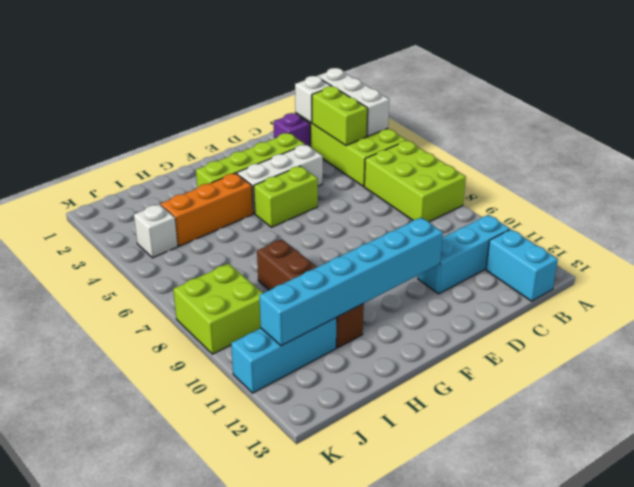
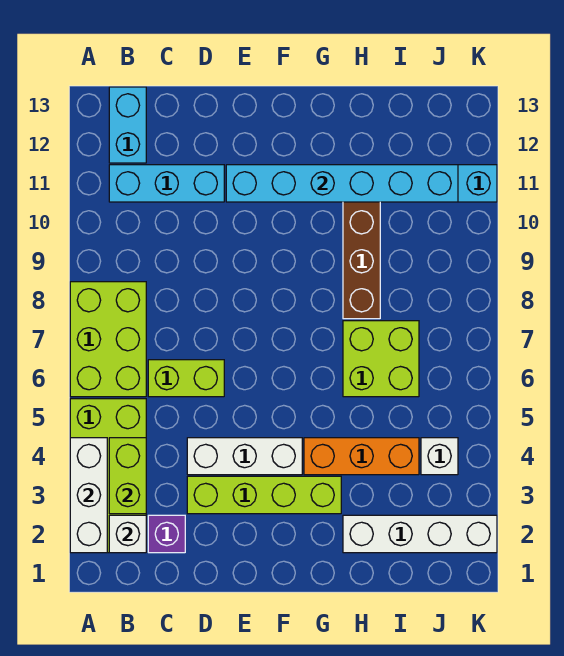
lime 1x2 brick [254,166,318,227] -> lime 1x2 brick moved to [148,360,224,397]
none -> white 1x4 brick [343,515,497,553]
lime 2x2 brick [173,264,262,354] -> lime 2x2 brick moved to [343,321,419,397]

